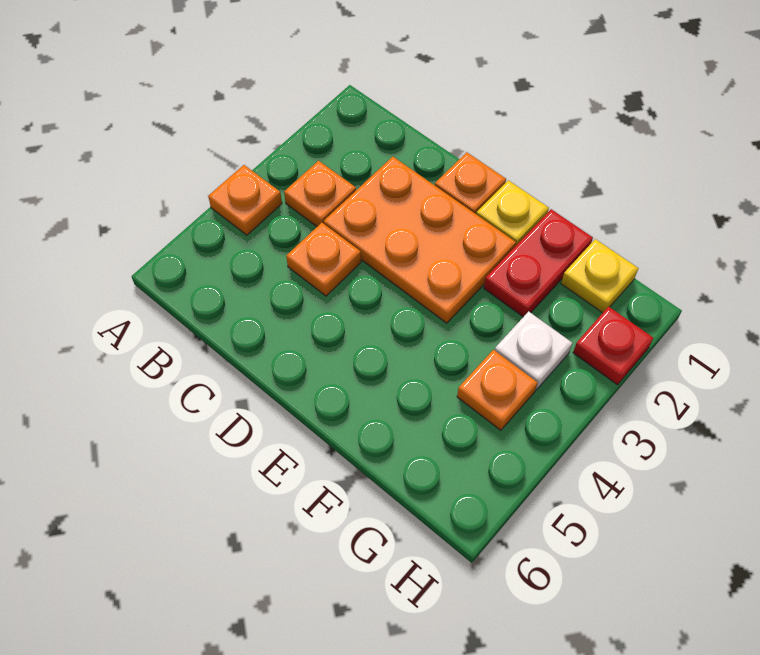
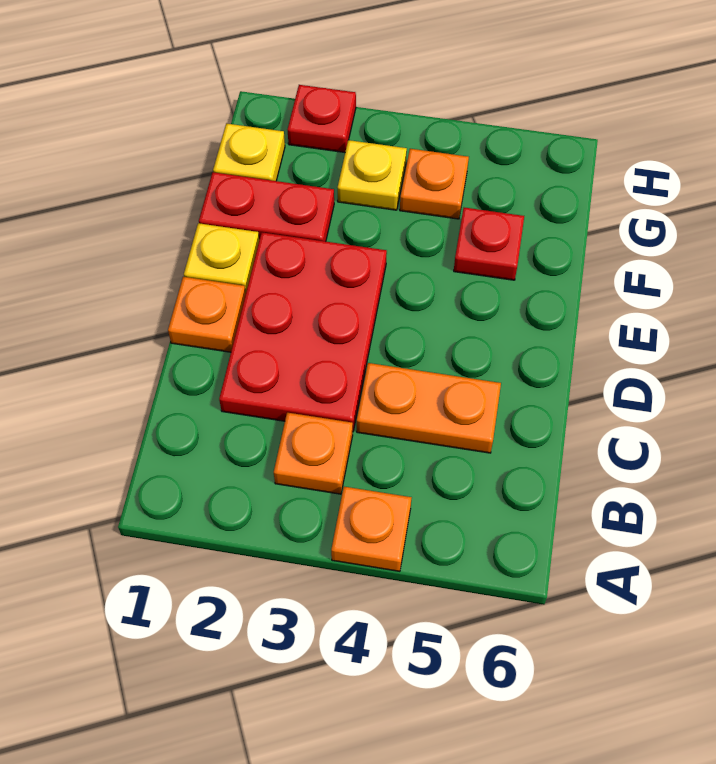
orange 2x3 plate [324,157,516,323] -> red 2x3 plate [219,232,387,431]
orange 1x1 plate [286,223,361,296] -> orange 1x2 plate [357,363,501,453]
none -> red 1x1 plate [454,208,524,280]
white 1x1 plate [495,311,572,390] -> yellow 1x1 plate [338,140,407,210]

